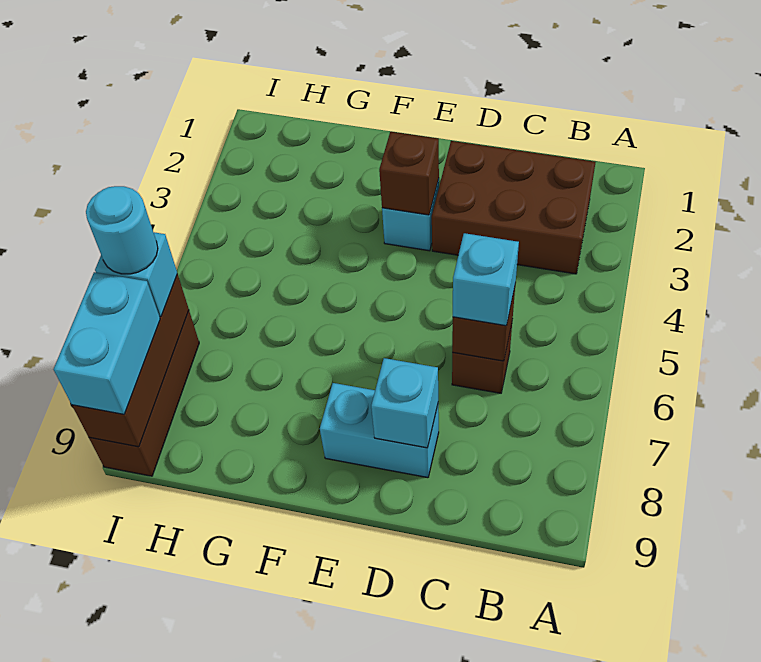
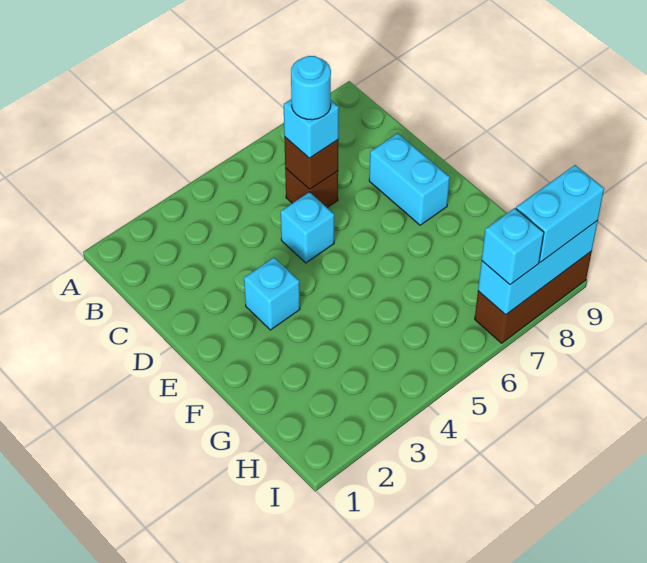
brown 2x3 brick [432,141,596,274] -> none
cyan 1x1 brick [371,358,438,448] -> cyan 1x1 brick moved to [281,192,334,263]
brown 1x1 brick [379,132,439,215] -> none
brown 1x3 brick [72,274,189,447] -> cyan 1x3 brick [478,220,598,315]
cyan 1x1 round brick [86,186,158,274] -> cyan 1x1 round brick moved to [291,56,331,120]

